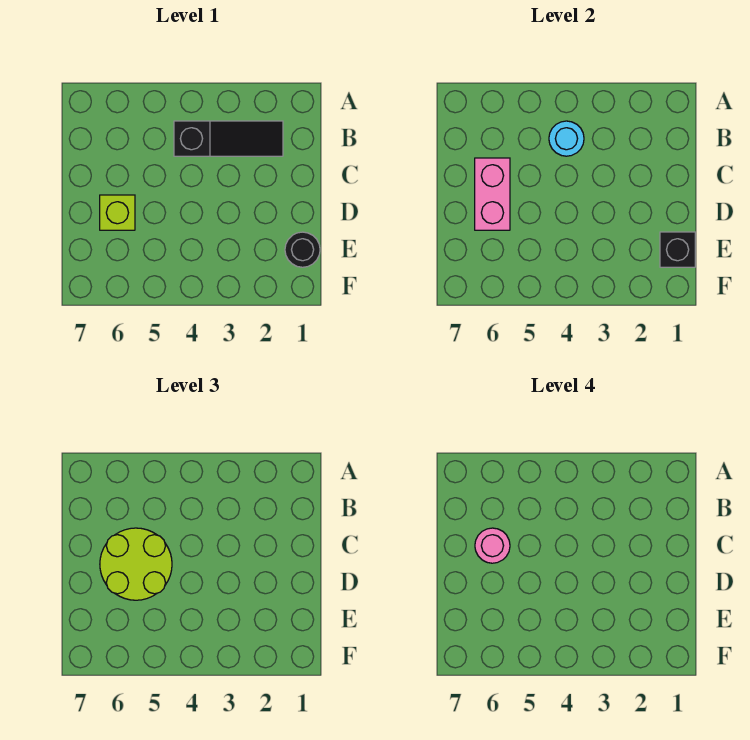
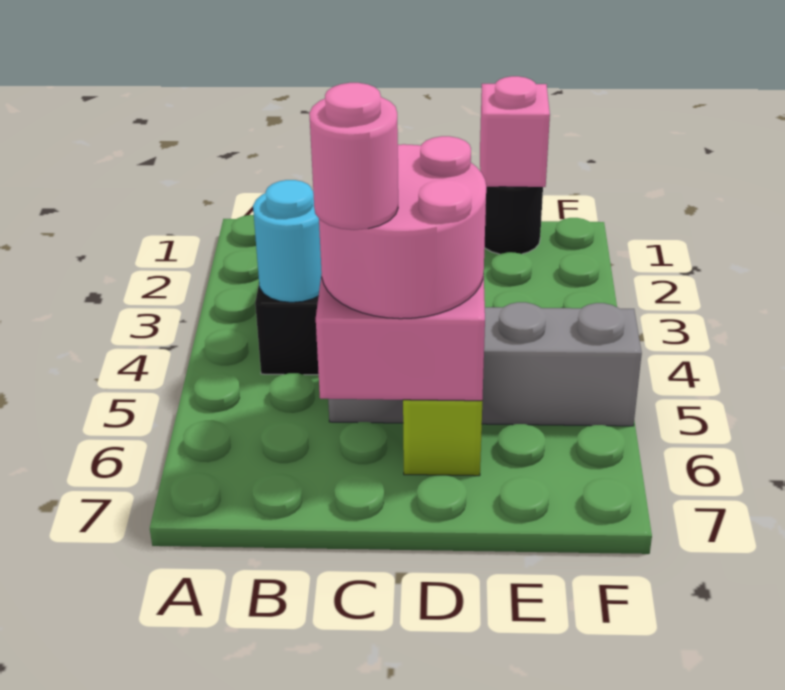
none -> grey 1x4 brick [328,302,642,426]
lime 2x2 round brick [100,528,172,600] -> pink 2x2 round brick [319,136,486,319]
black 1x1 brick [660,232,695,267] -> pink 1x1 brick [480,76,550,187]

